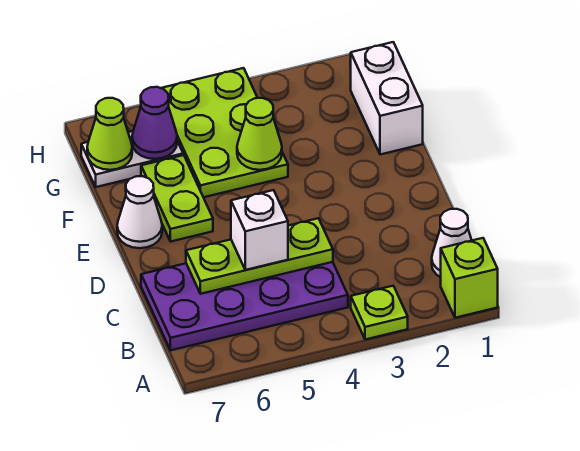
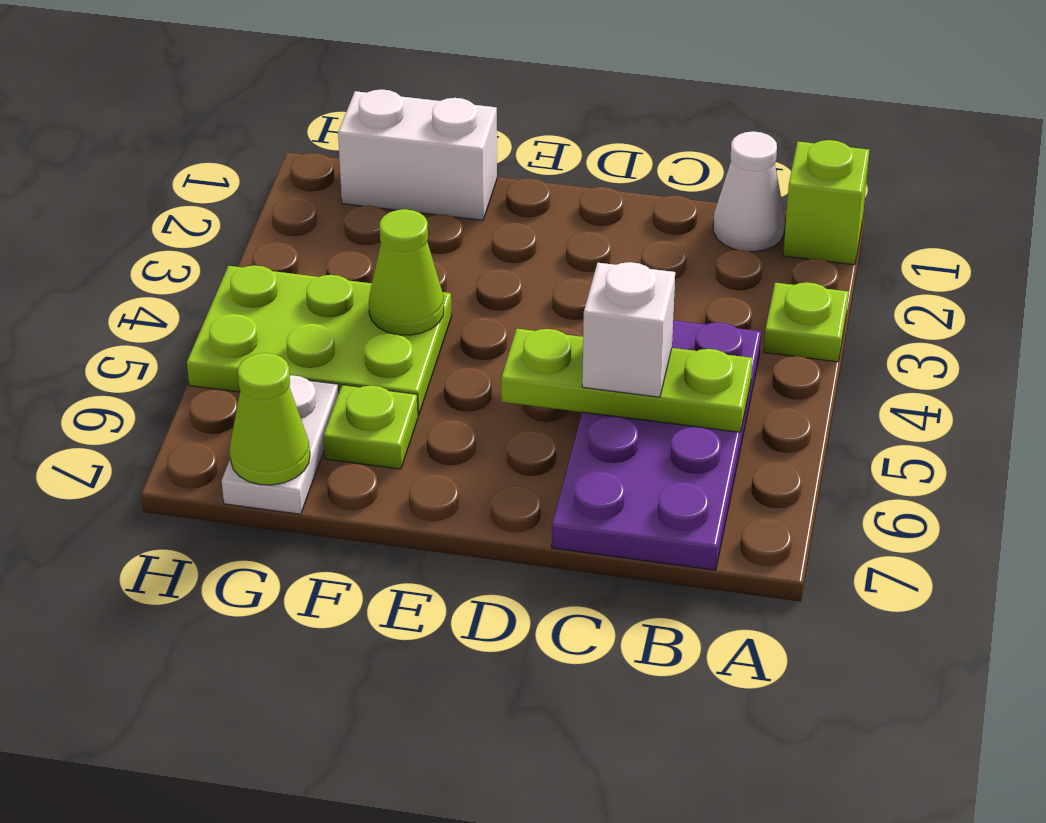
lime 1x3 plate [186,218,333,294] -> lime 1x3 plate turned to [501,329,752,432]
lime 1x2 plate [141,155,213,242] -> lime 1x1 plate [323,385,418,469]
white 1x1 cone [117,176,162,248] -> none
purple 1x1 cone [132,87,177,159] -> none

